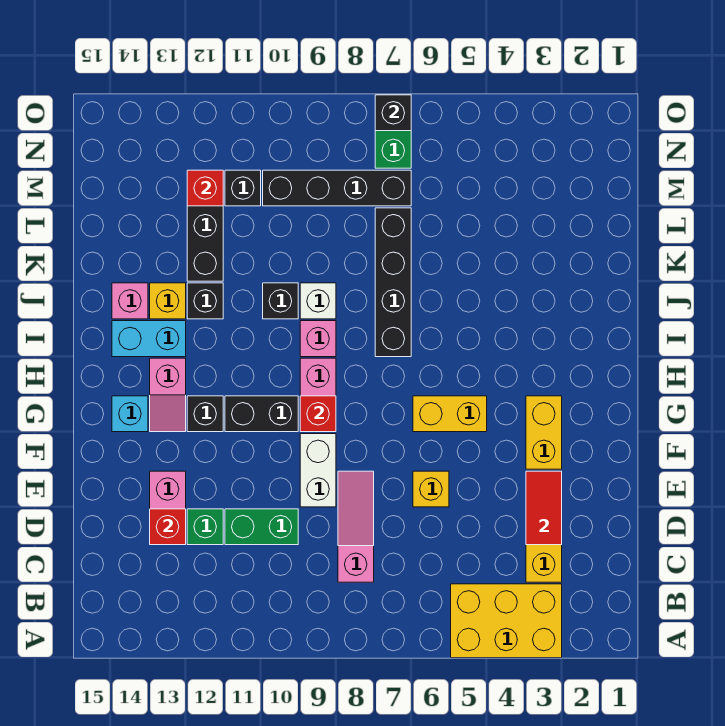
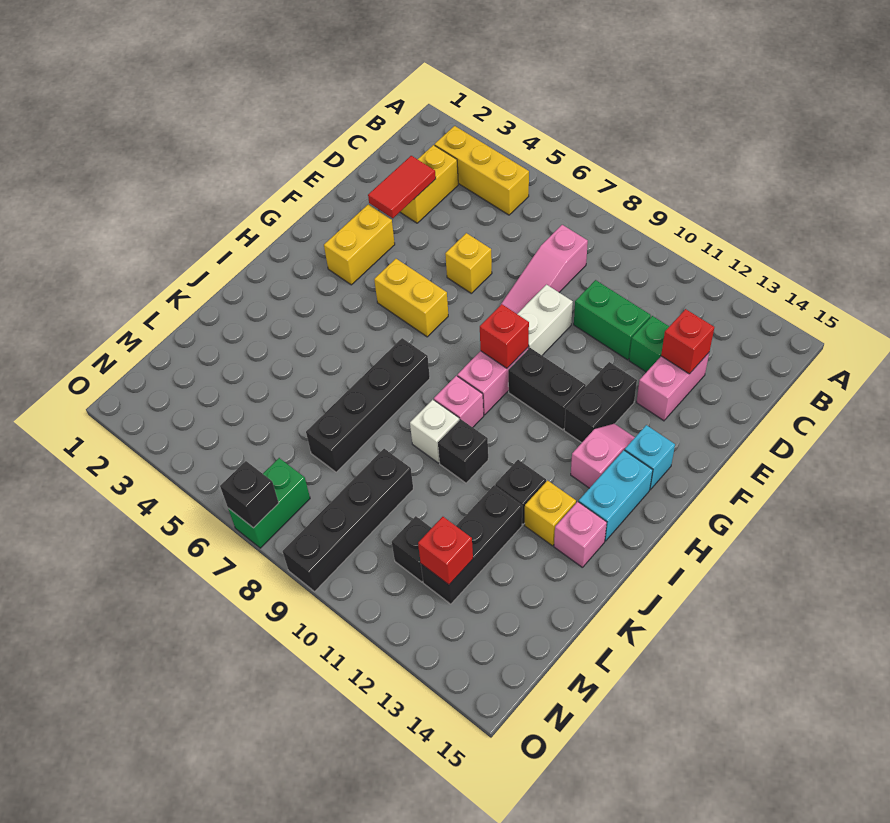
yellow 2x3 brick [451,584,562,658] -> yellow 1x3 brick [434,126,529,215]
black 1x1 brick [187,396,223,432] -> black 1x2 brick [564,362,637,443]
cyan 1x2 brick [112,321,186,357] -> cyan 1x2 brick turned to [579,450,653,541]
black 1x4 brick [263,170,411,206] -> black 1x4 brick turned to [283,449,413,591]

